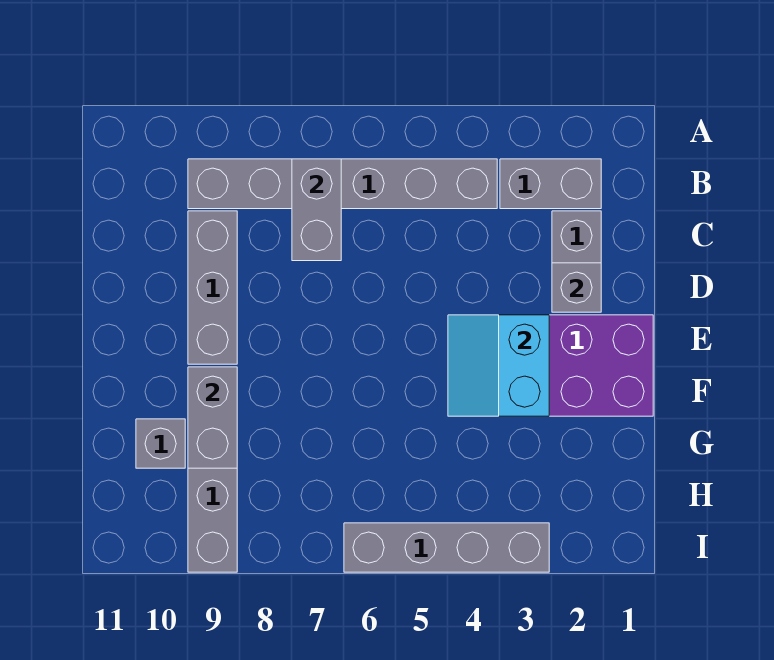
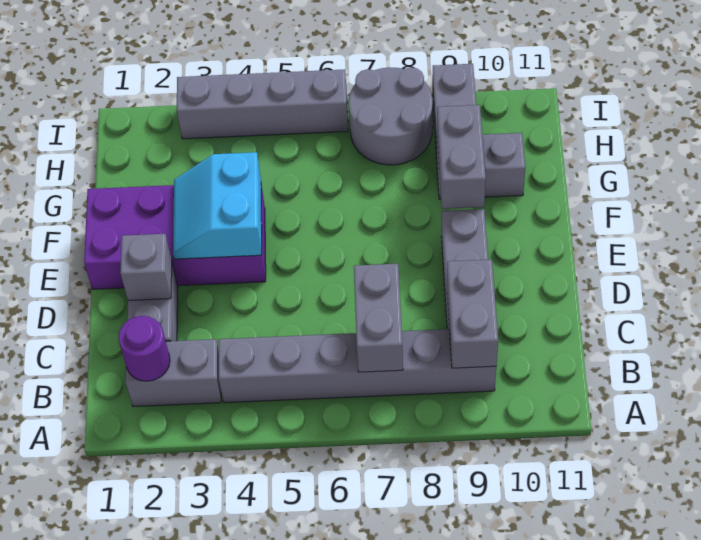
none -> purple 1x1 round brick [118,316,170,381]
none -> grey 1x2 brick [447,260,498,368]
cyan 2x2 slope [448,315,549,416] -> cyan 2x2 slope turned to [173,152,262,259]
none -> grey 2x2 round brick [349,67,433,165]

